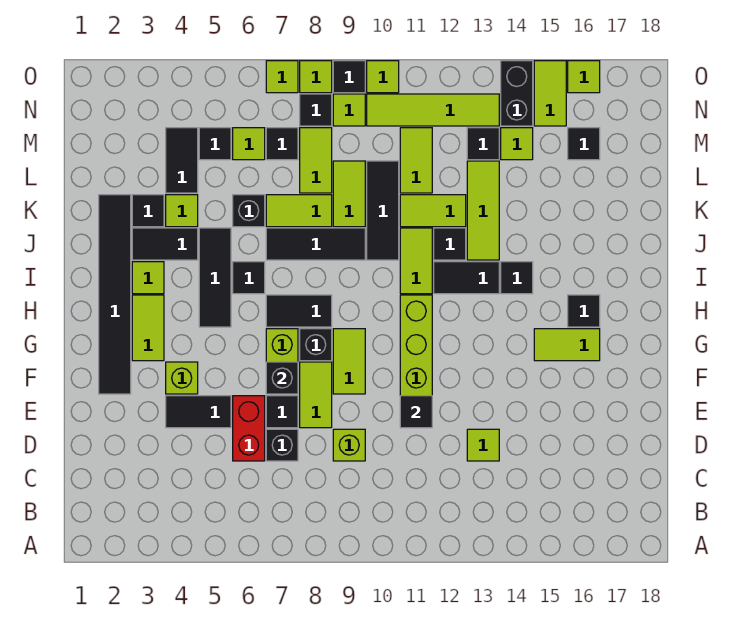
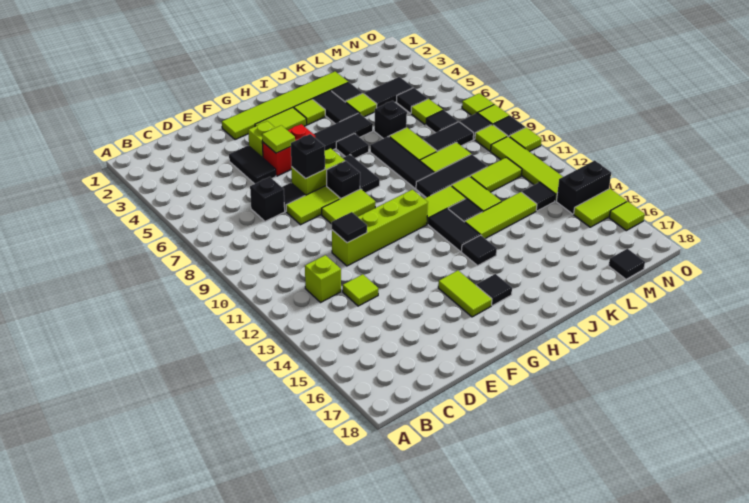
red 1x2 brick [233,396,265,461] -> red 1x2 brick moved to [262,124,315,176]
lime 1x1 brick [333,429,365,461] -> lime 1x1 brick moved to [305,255,341,302]
black 1x6 tile [99,195,131,394] -> lime 1x6 tile [222,72,348,140]
lime 1x2 tile [300,128,332,193] -> black 1x2 tile [423,122,474,151]
lime 1x1 tile [501,128,533,160] -> lime 1x1 tile moved to [262,125,295,153]
black 1x1 tile [568,128,600,160] -> black 1x1 tile moved to [609,249,645,279]

